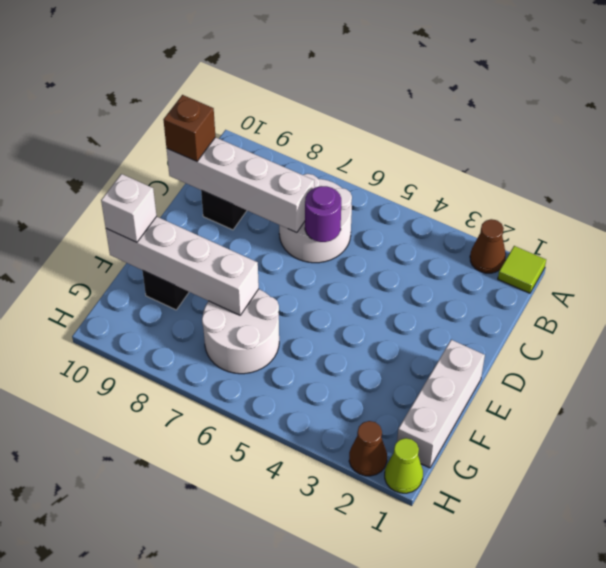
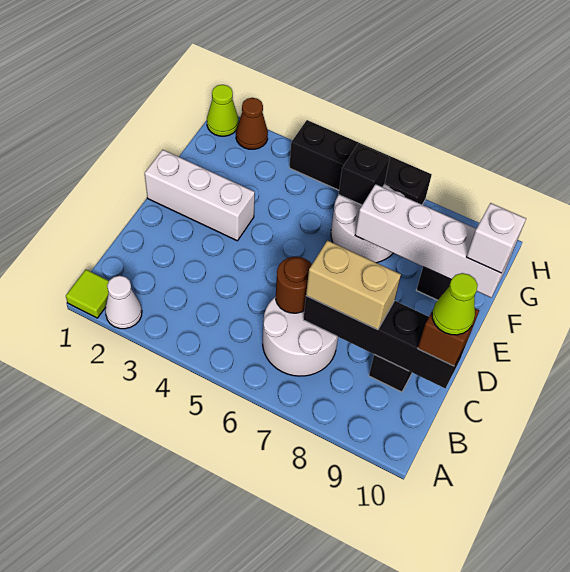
brown 1x1 cone [470,219,506,273] -> white 1x1 cone [105,276,142,329]
purple 1x1 round brick [305,186,341,242] -> brown 1x1 round brick [276,257,312,313]
white 1x4 brick [167,137,314,233] -> black 1x4 brick [303,296,468,388]
none -> tan 1x2 brick [306,240,401,330]
none -> lime 1x1 cone [432,273,478,335]
white 1x3 brick [397,340,485,468] -> white 1x3 brick turned to [145,150,255,241]
none -> black 1x1 brick [339,144,390,205]
none -> black 1x4 brick [289,120,432,204]

